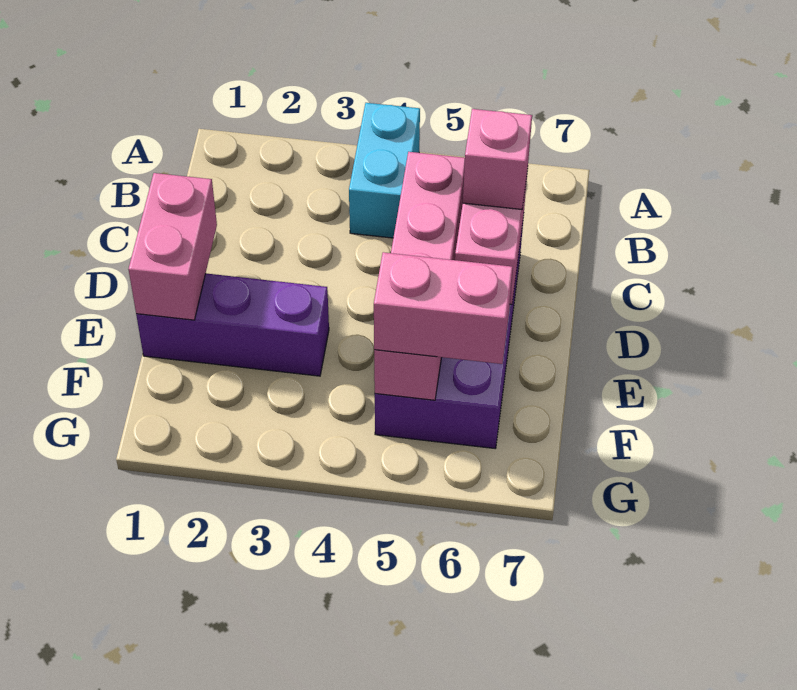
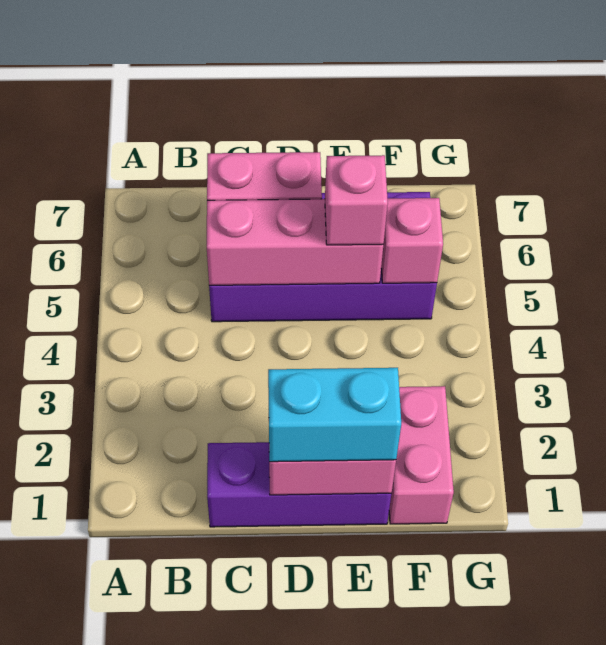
cyan 1x2 brick [349,103,420,238] -> cyan 1x2 brick moved to [268,368,401,462]
pink 1x1 brick [463,109,532,209] -> pink 1x1 brick moved to [325,155,388,245]
purple 1x3 brick [136,274,329,376] -> purple 1x3 brick turned to [207,442,391,527]
pink 1x2 brick [374,252,513,364] -> pink 1x2 brick moved to [389,386,454,524]

